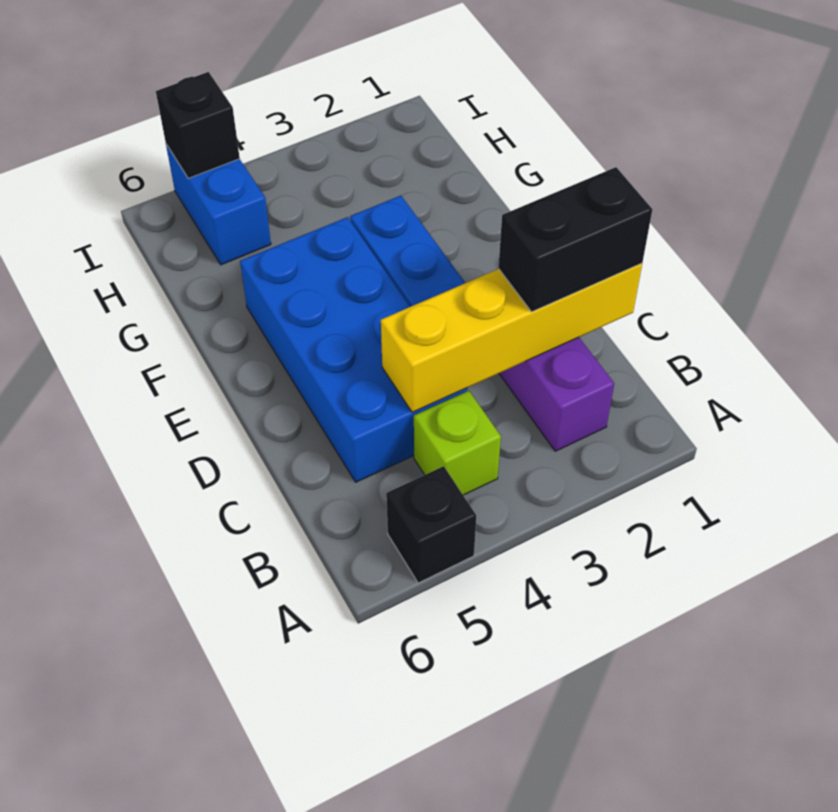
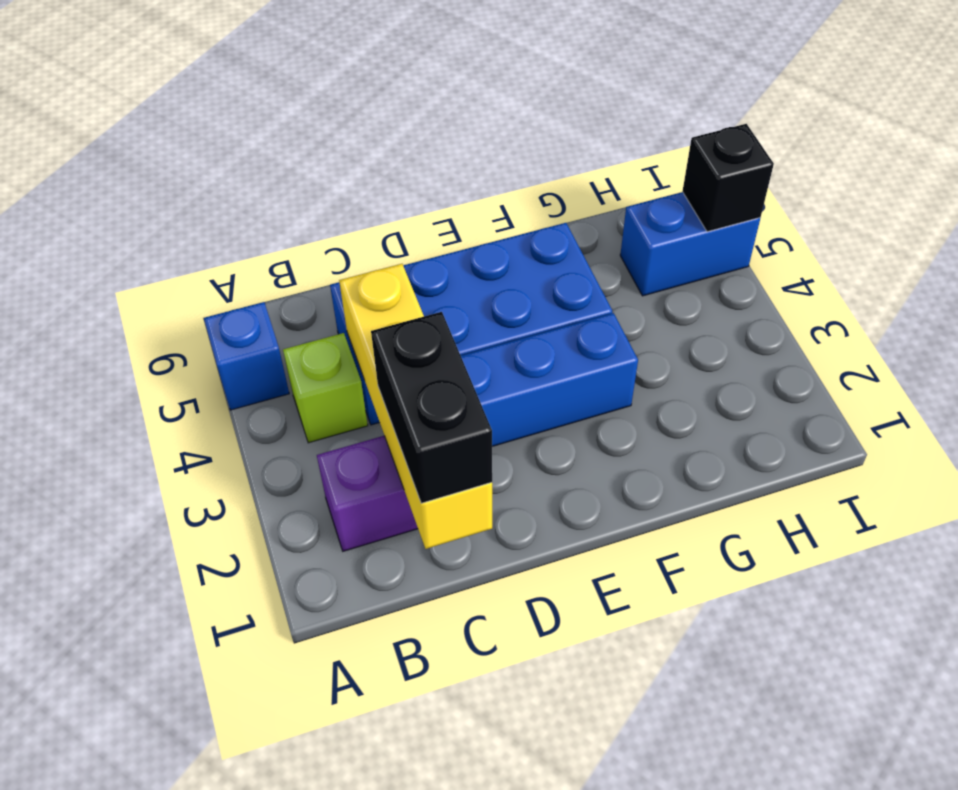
black 1x1 brick [386,466,476,583] -> blue 1x1 brick [204,302,289,410]

